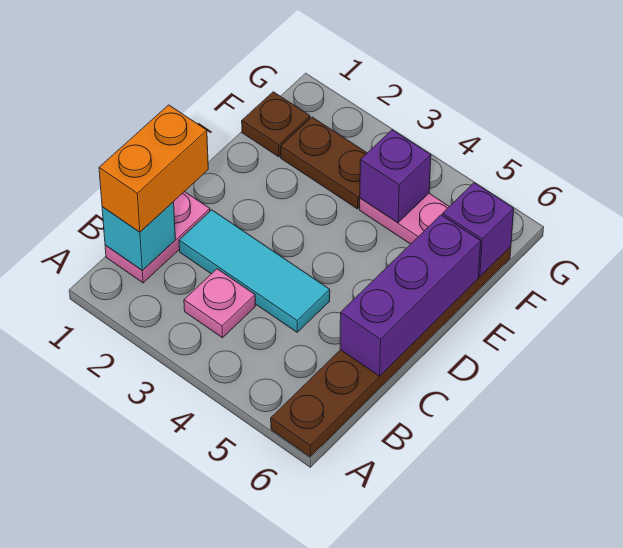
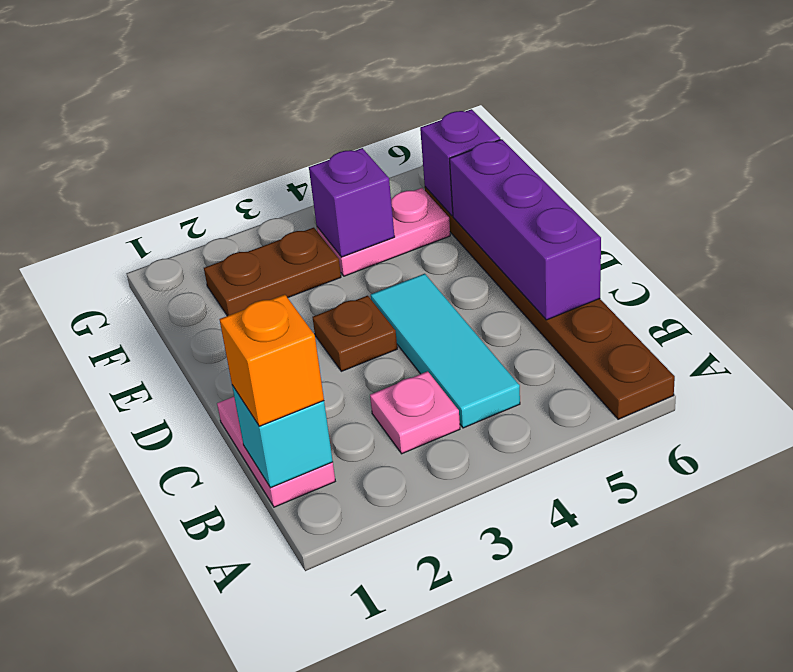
orange 1x2 brick [99,105,208,232] -> orange 1x1 brick [220,294,324,426]
cyan 1x3 tile [179,210,330,332] -> cyan 1x3 tile turned to [371,274,520,428]
brown 1x1 plate [242,92,310,157] -> brown 1x1 plate moved to [312,296,397,371]

